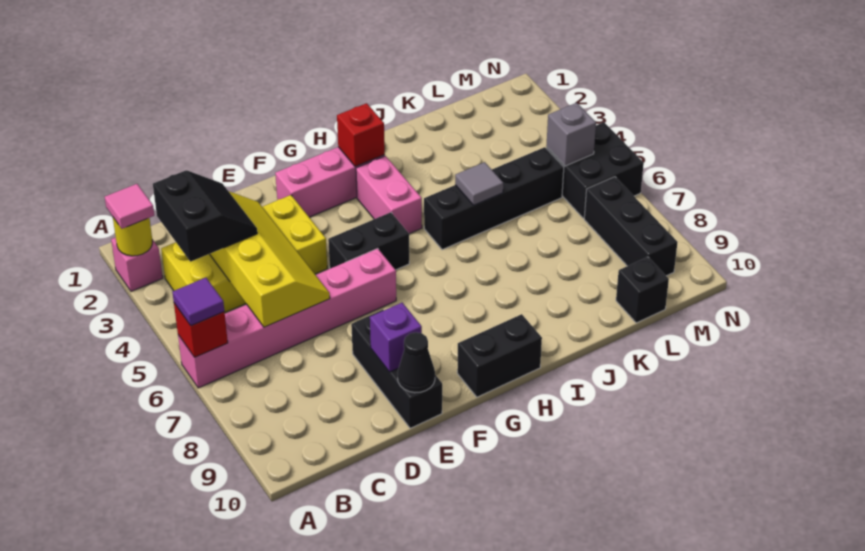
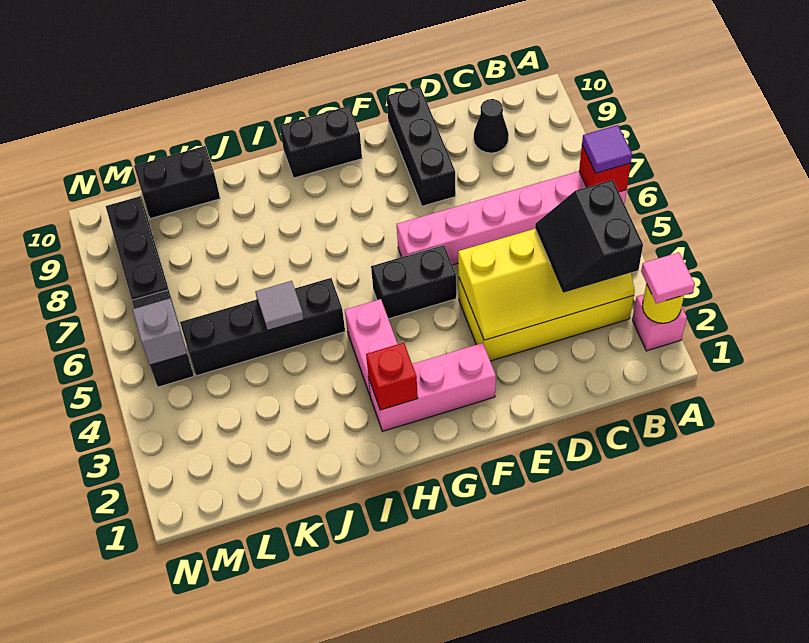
yellow 2x4 slope [210,191,330,327] -> yellow 2x4 slope turned to [458,229,635,340]
purple 1x1 brick [370,303,422,372] -> none
black 1x1 cone [398,332,435,393] -> black 1x1 cone moved to [474,99,509,153]
black 1x1 brick [616,257,669,323] -> black 1x2 brick [134,146,220,219]
black 2x2 brick [546,122,644,218] -> black 1x2 brick [132,290,194,387]

